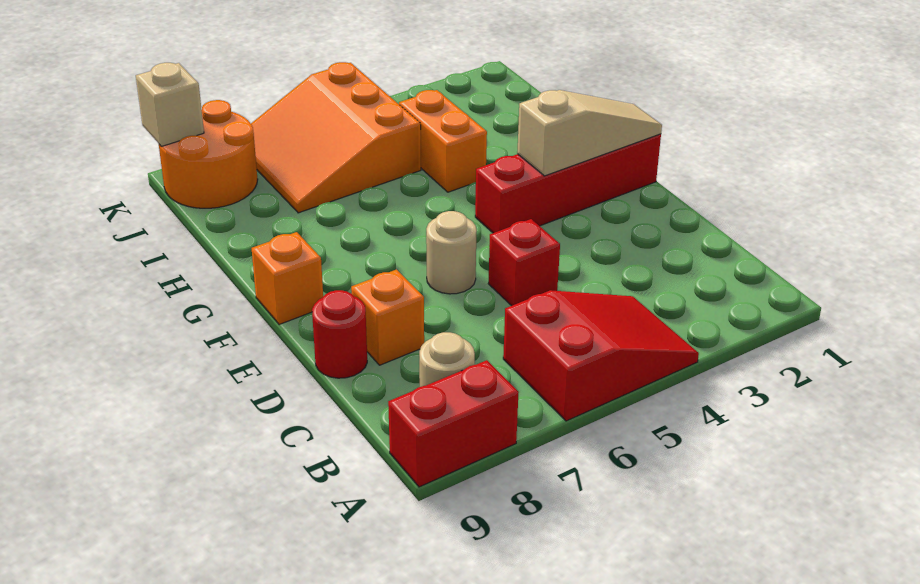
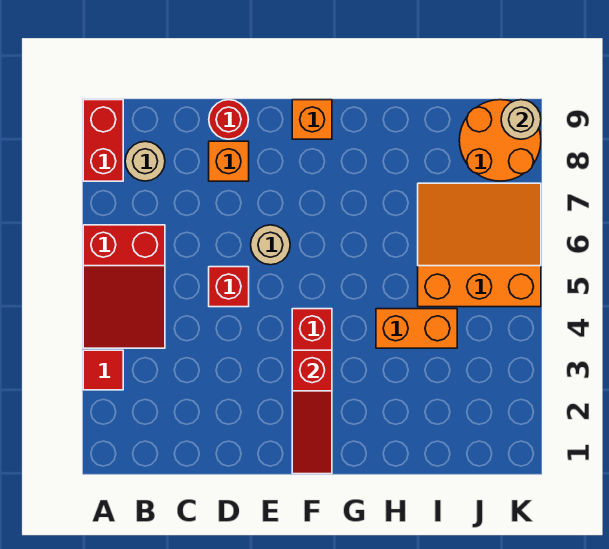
none -> red 1x1 tile [83,350,123,390]
tan 1x3 slope [517,90,662,176] -> red 1x3 slope [292,350,332,474]
tan 1x1 brick [136,63,204,147] -> tan 1x1 round brick [501,100,541,139]

